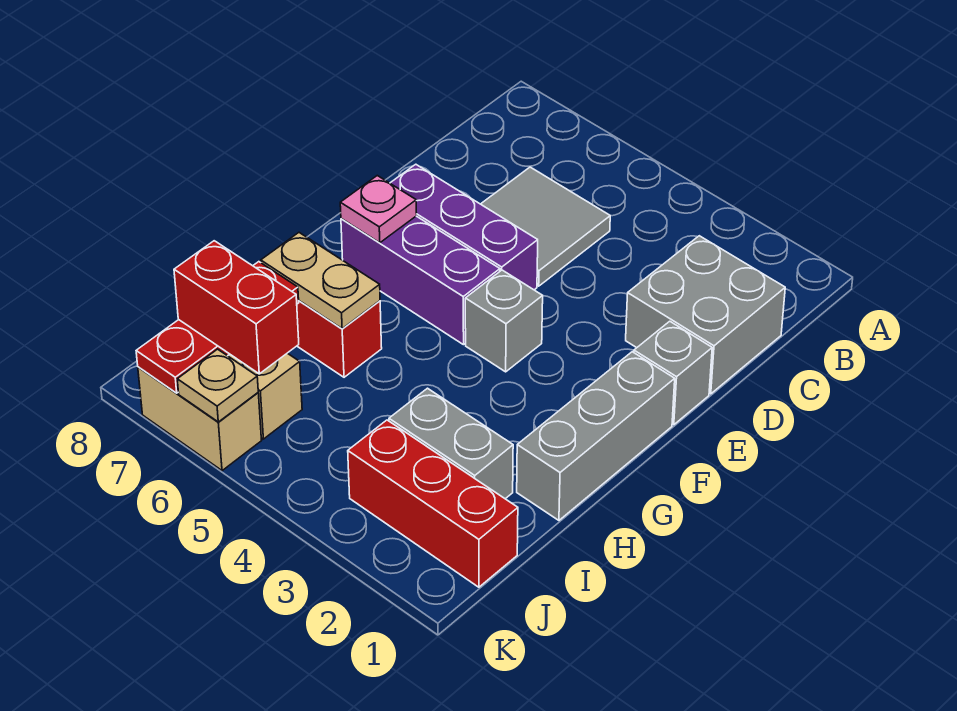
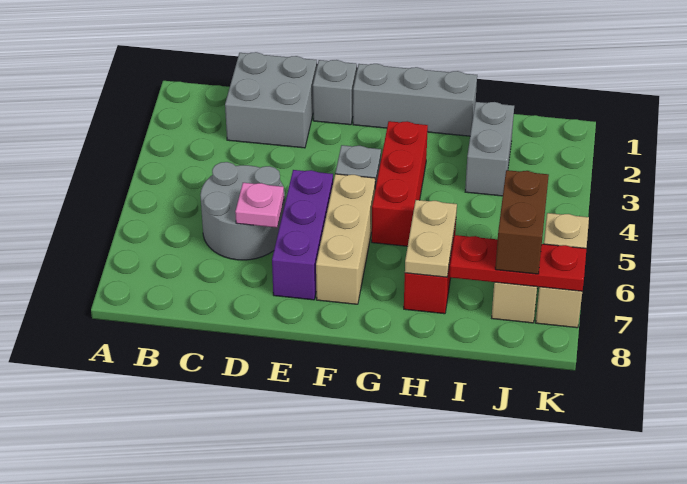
grey 2x2 tile [481,167,610,286] -> grey 2x2 round brick [200,162,285,260]
purple 1x3 brick [341,216,500,345] -> tan 1x3 brick [316,174,375,304]
pink 1x1 plate [340,176,417,243] -> pink 1x1 plate moved to [235,183,284,228]
red 1x3 brick [348,420,518,587] -> red 1x3 brick moved to [372,121,428,246]
red 1x2 brick [174,241,299,374] -> brown 1x2 brick [495,170,549,274]

